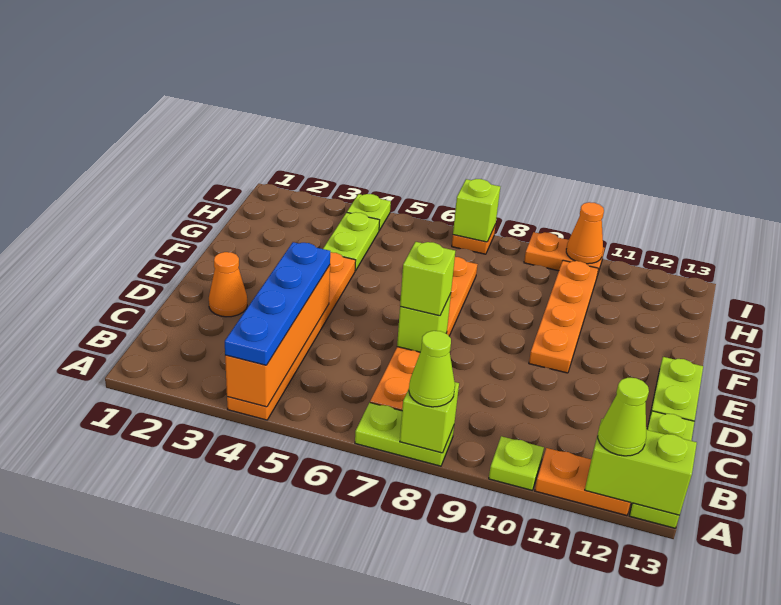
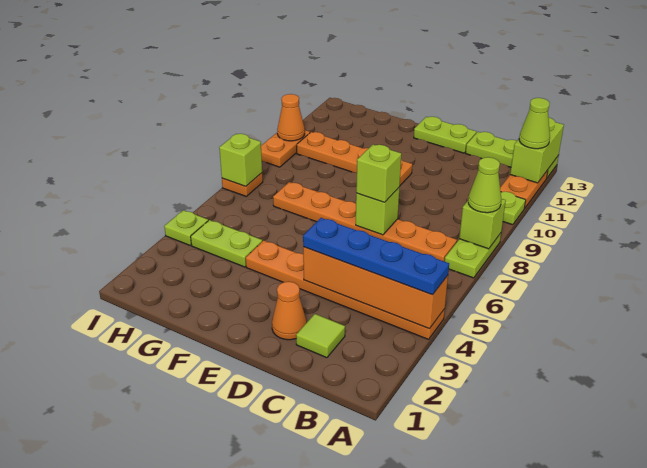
none -> lime 1x1 tile [296,314,345,358]

